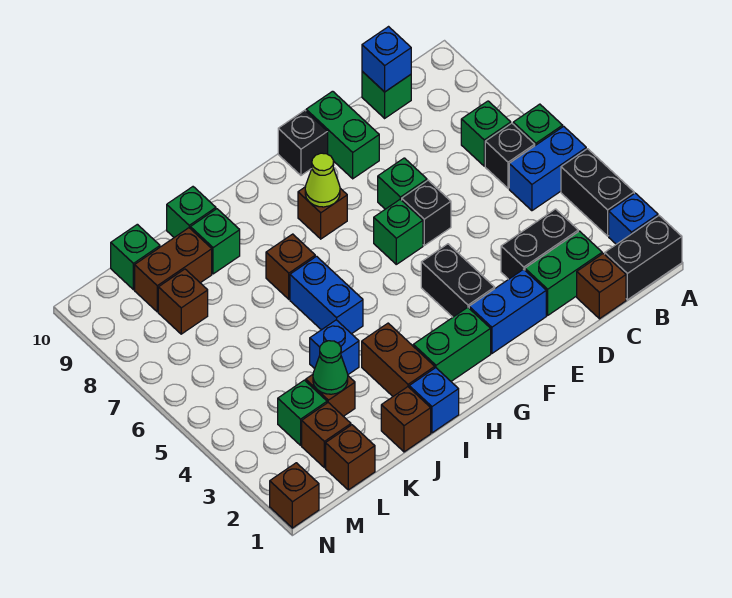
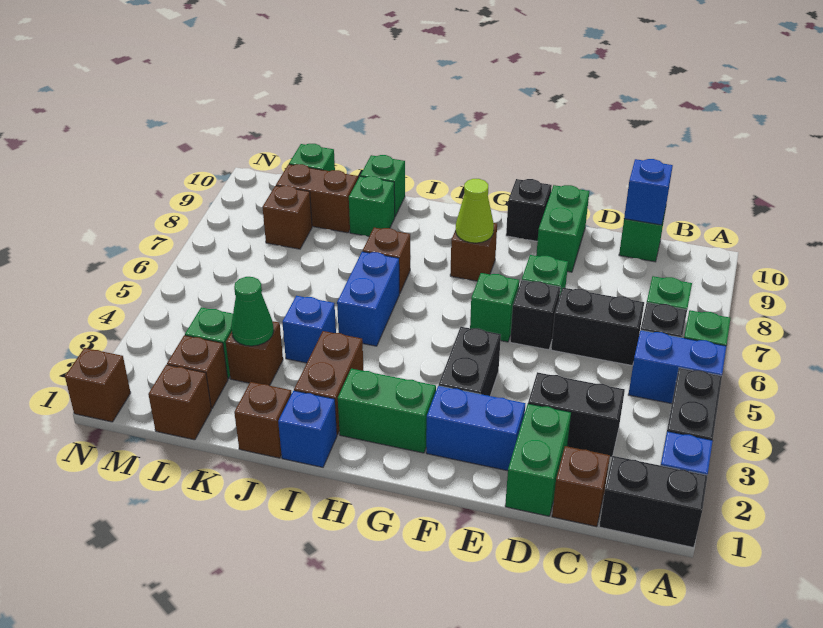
green 1x2 brick [525,231,602,315] -> green 1x2 brick turned to [505,404,571,516]
none -> black 1x2 brick [551,288,644,365]

